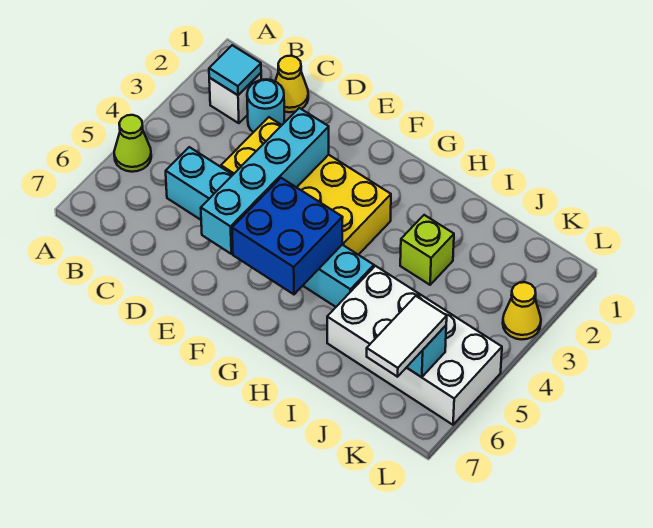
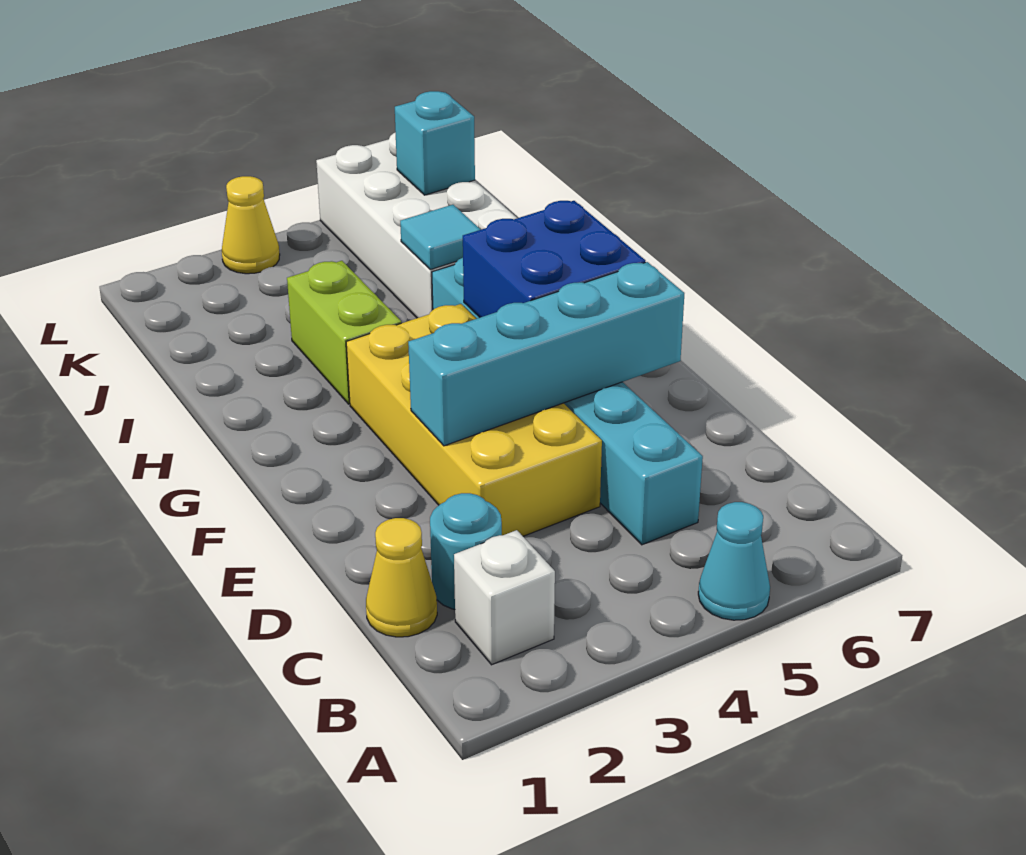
lime 1x1 cone [114,115,151,172] -> cyan 1x1 cone [698,502,770,620]
cyan 1x1 tile [209,45,261,95] -> cyan 1x1 tile moved to [400,205,481,270]
lime 1x1 brick [400,215,454,285] -> lime 1x2 brick [287,261,401,404]
white 1x2 tile [367,296,447,377] -> none

